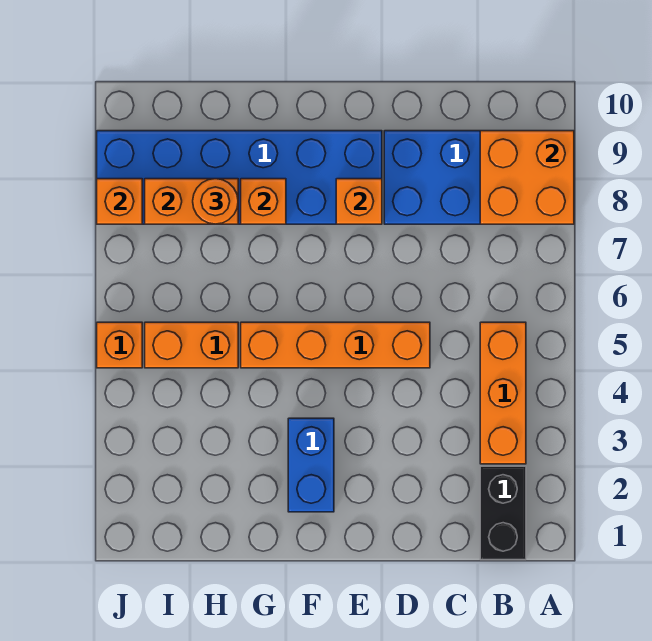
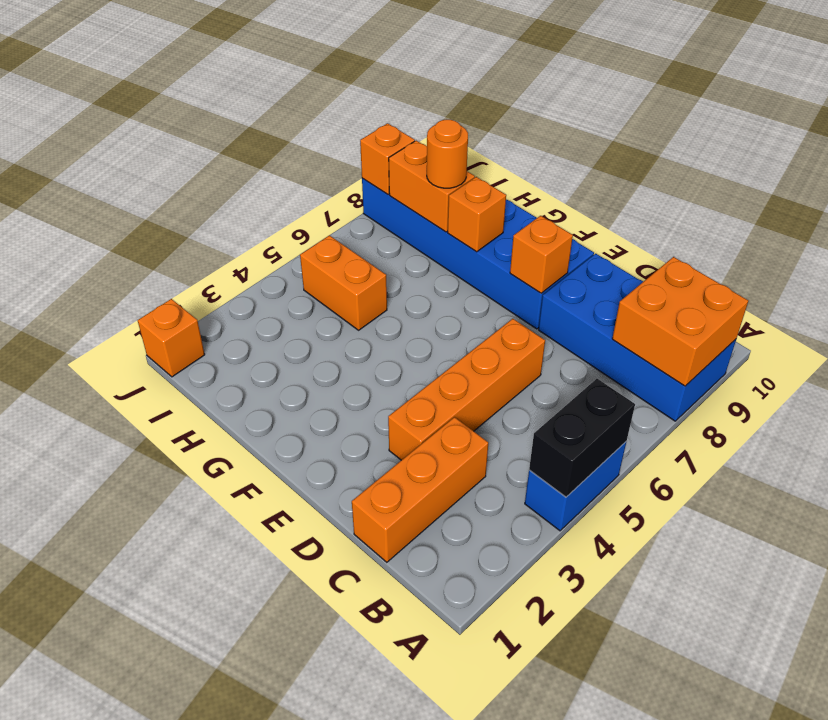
black 1x2 brick [480,466,526,560] -> black 1x2 brick moved to [529,379,635,497]
orange 1x3 brick [480,322,526,464] -> orange 1x3 brick moved to [352,417,488,562]
orange 1x4 brick [241,322,430,368] -> orange 1x4 brick turned to [388,319,545,460]
blue 1x2 brick [288,418,334,512] -> blue 1x2 brick moved to [525,442,626,531]
orange 1x1 brick [97,322,142,368] -> orange 1x1 brick moved to [138,299,205,377]

